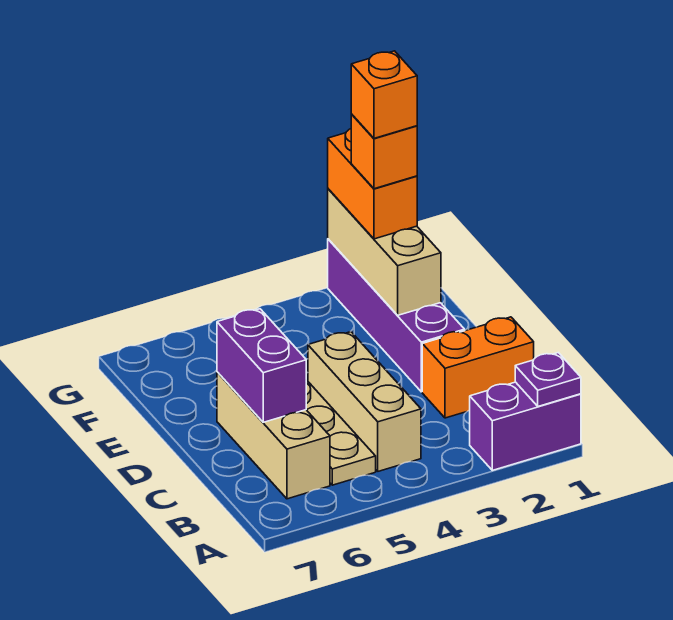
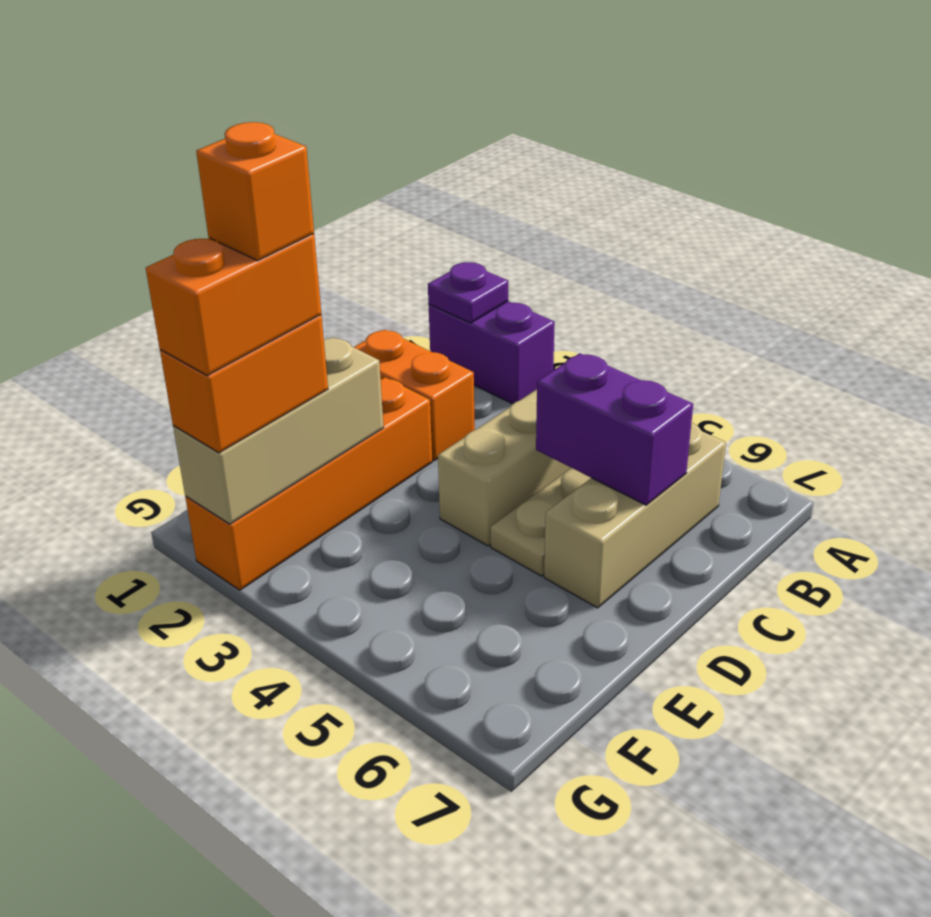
purple 1x2 brick [217,309,306,422] -> purple 1x2 brick turned to [536,353,693,505]
purple 1x4 brick [328,239,465,392] -> orange 1x4 brick [185,377,432,590]
orange 1x1 brick [351,114,417,189] -> orange 1x2 brick [146,234,321,375]

